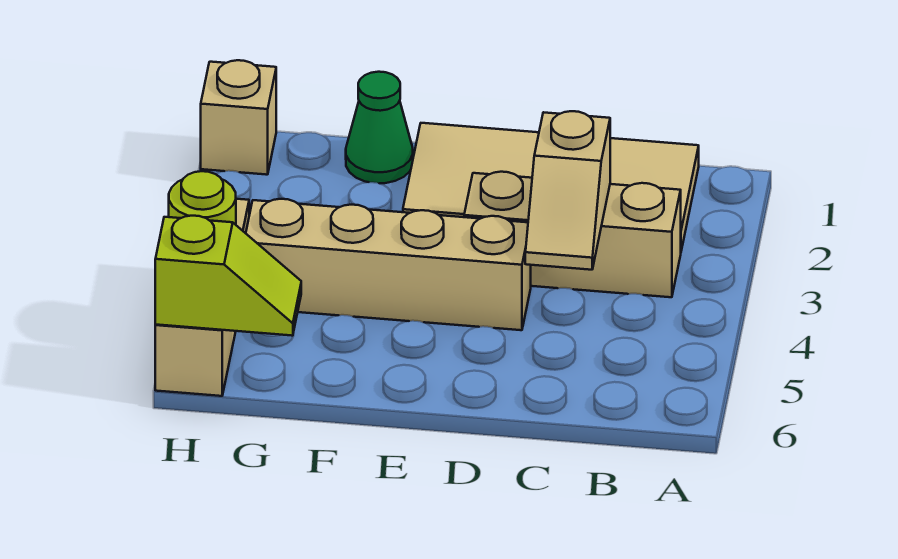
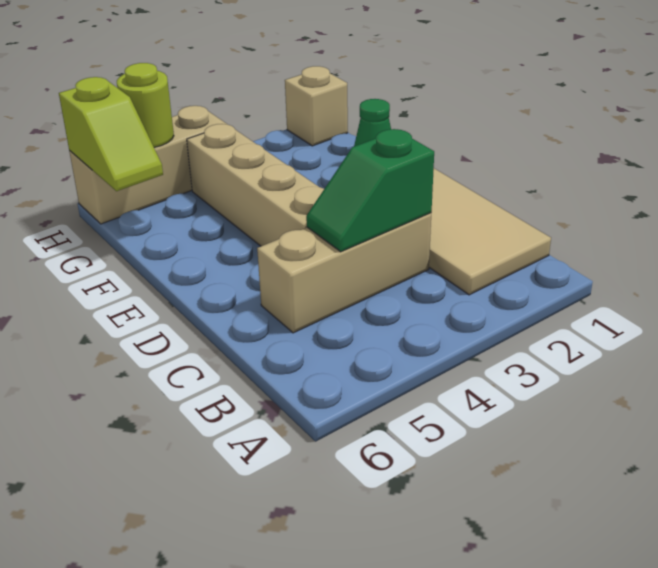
tan 1x3 brick [464,172,681,297] -> tan 1x3 brick turned to [257,213,431,333]
tan 1x2 slope [525,111,610,270] -> green 1x2 slope [306,129,434,252]

